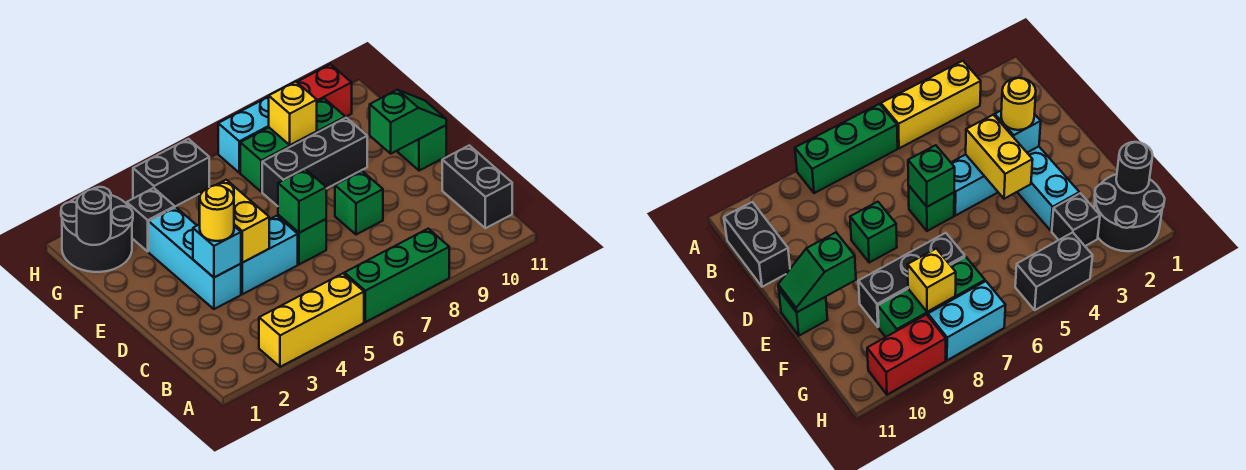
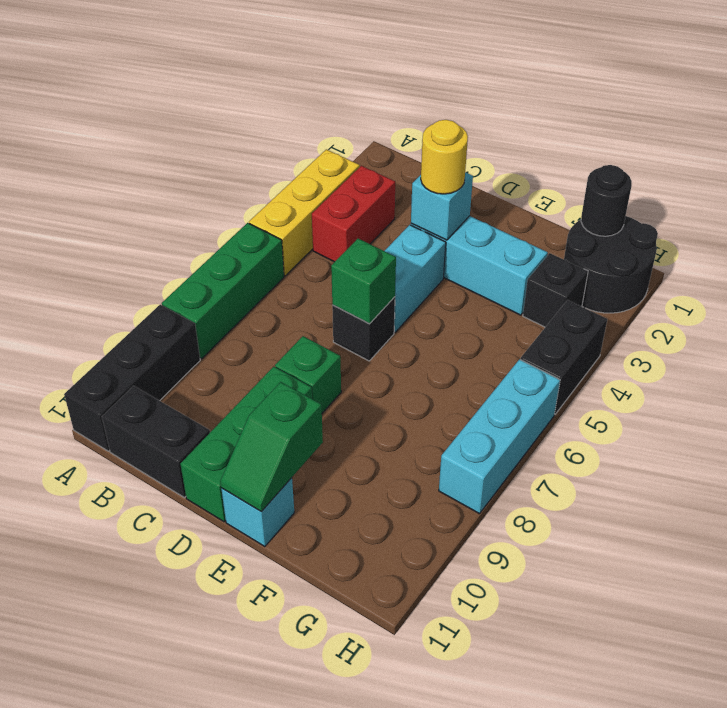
yellow 1x2 brick [199,180,270,263] -> none
green 1x1 brick [278,215,326,264] -> black 1x1 brick [332,297,395,361]
green 1x1 brick [398,125,446,171] -> cyan 1x1 brick [221,478,294,547]
black 1x3 brick [262,118,367,206] -> black 1x3 brick moved to [64,305,200,451]
green 1x3 brick [240,99,345,192] -> green 1x3 brick moved to [180,367,312,522]
yellow 1x1 brick [269,82,317,145] -> none
cyan 1x2 brick [218,97,269,173] -> cyan 1x3 brick [439,359,560,514]
red 1x2 brick [297,64,352,117] -> red 1x2 brick moved to [312,166,395,262]

